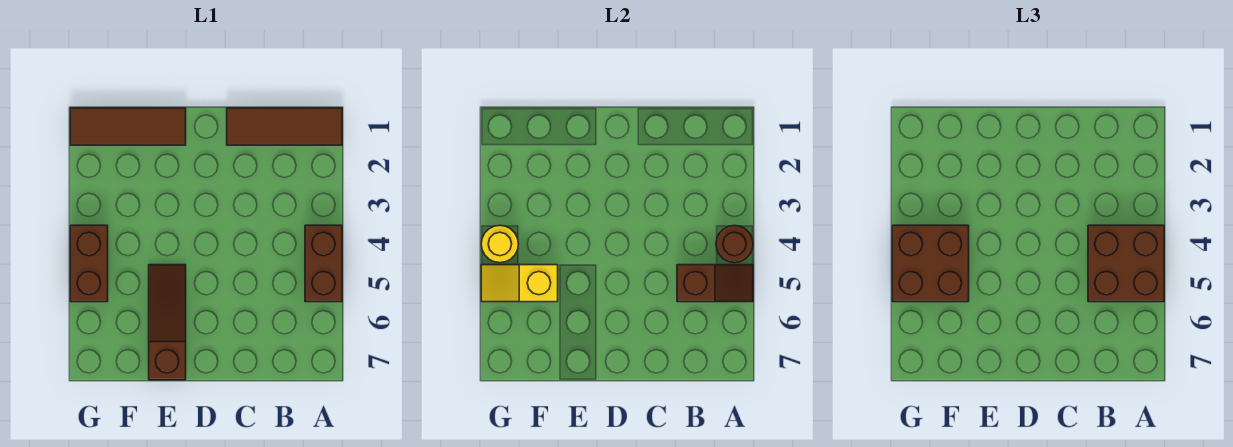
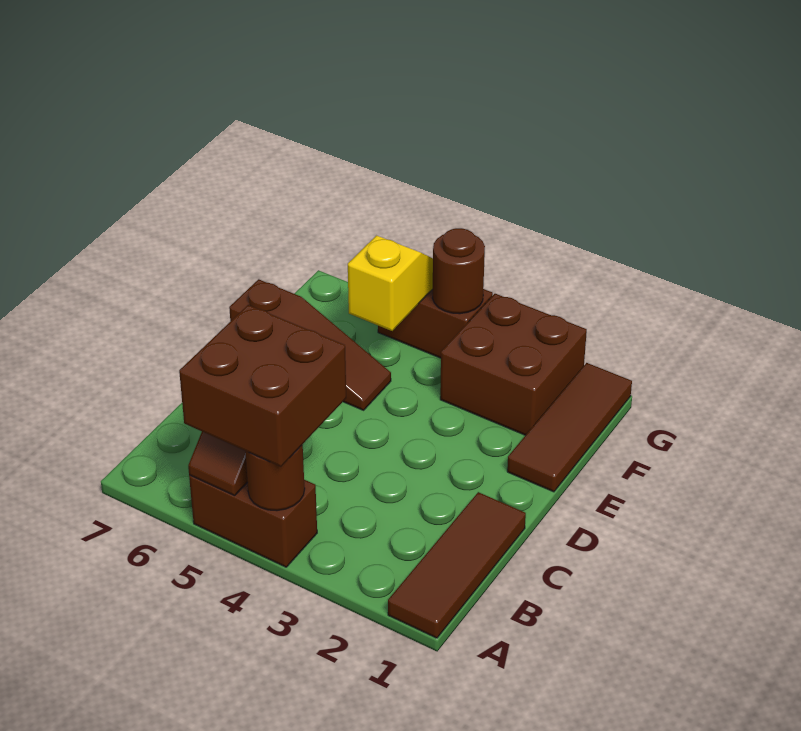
brown 2x2 brick [892,225,969,302] -> brown 2x2 brick moved to [440,294,587,435]
yellow 1x1 round brick [481,225,518,263] -> brown 1x1 round brick [433,228,485,314]

